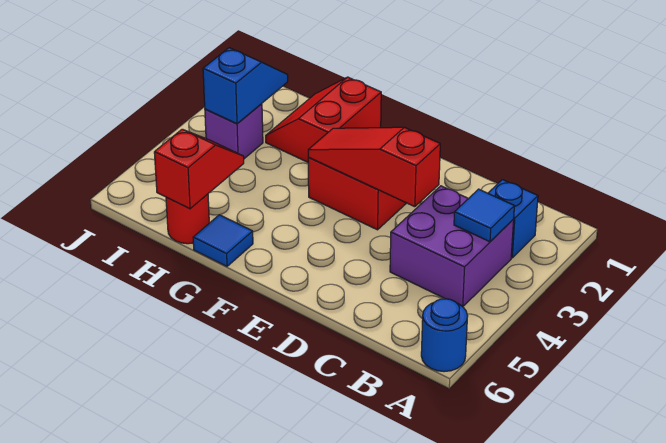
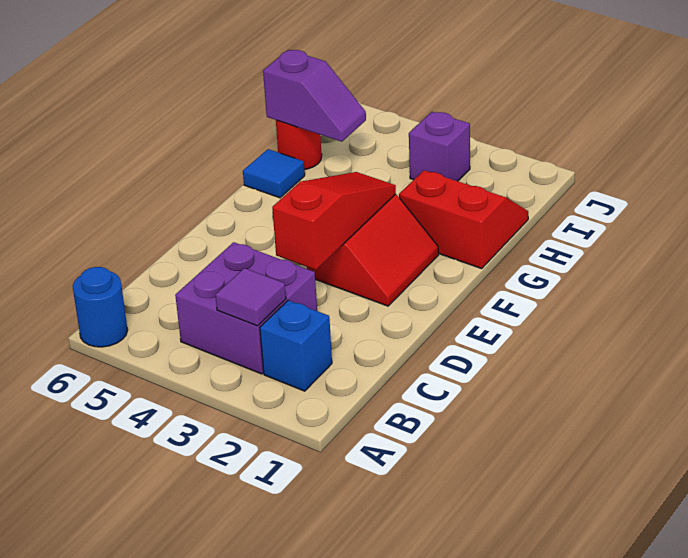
blue 1x1 tile [454,189,514,242] -> purple 1x1 tile [216,268,286,326]
red 1x2 slope [154,129,244,209] -> purple 1x2 slope [263,50,366,142]
blue 1x2 slope [203,48,288,124] -> none

